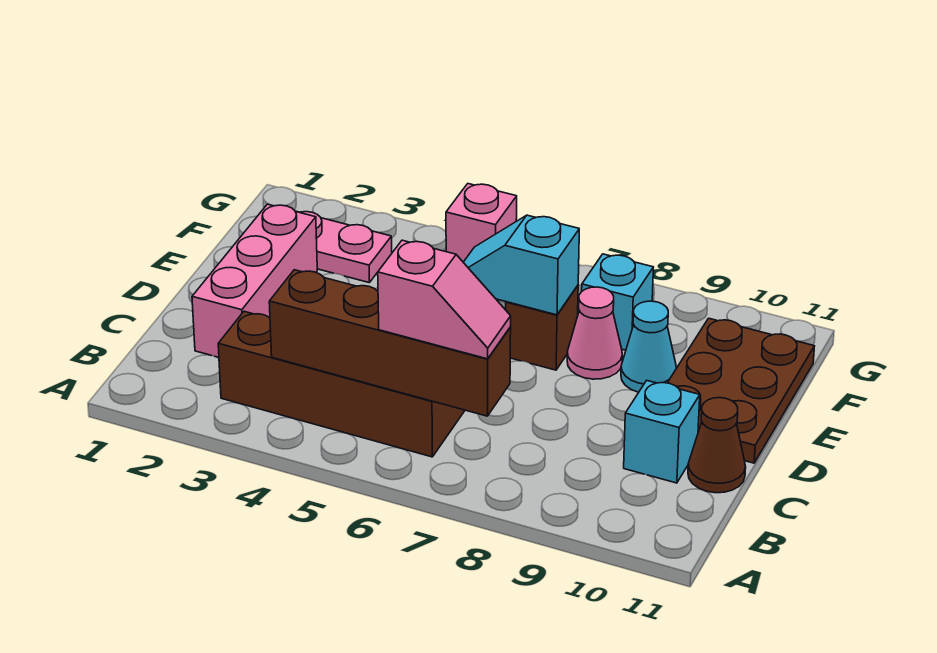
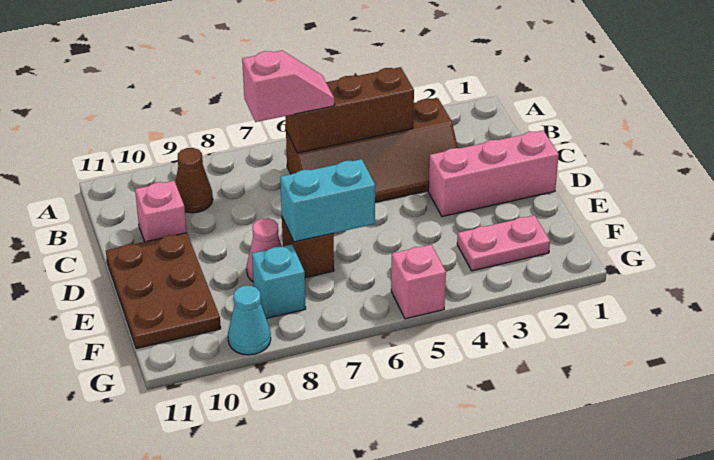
brown 1x4 brick [269,270,511,416] -> brown 1x3 brick [285,67,414,153]
pink 1x2 slope [378,240,511,359] -> pink 1x2 slope turned to [242,51,335,122]
pink 1x3 brick [192,204,317,357] -> pink 1x3 brick turned to [428,130,559,217]
cyan 1x1 brick [624,380,700,483] -> pink 1x1 brick [135,181,187,242]
brown 1x1 cone [688,398,746,493] -> brown 1x1 cone moved to [175,148,213,213]
cyan 1x2 slope [463,215,579,315] -> cyan 1x2 brick [280,159,375,242]
cyan 1x1 cone [621,301,676,392] -> cyan 1x1 cone moved to [228,286,271,355]

